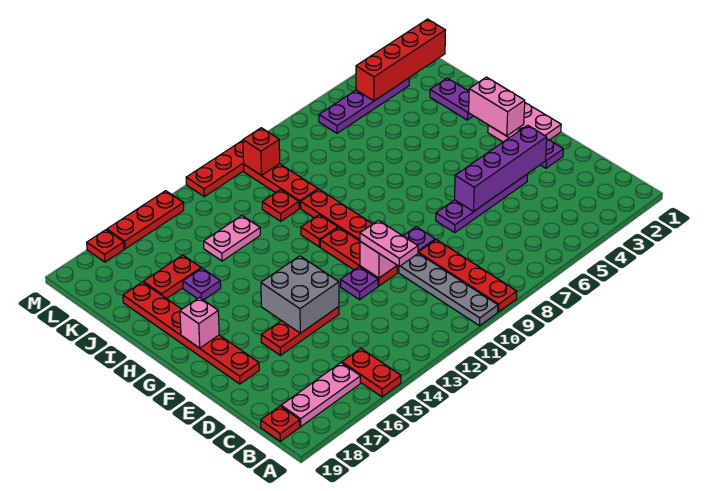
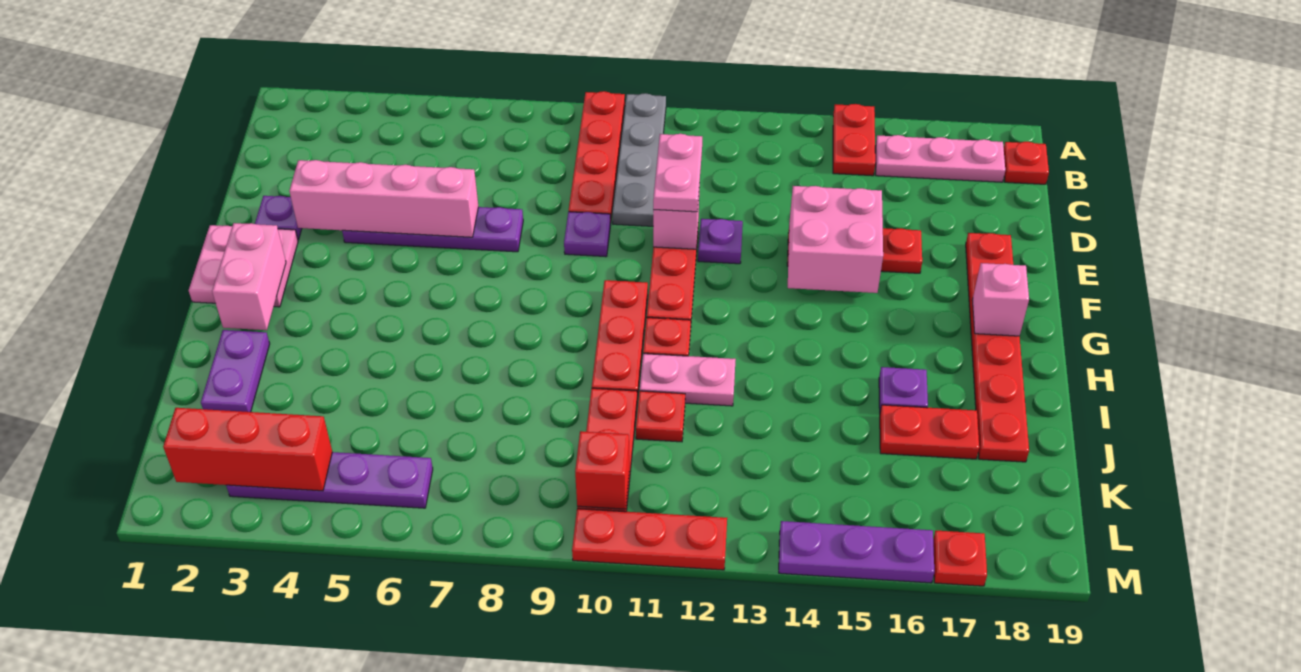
purple 1x4 brick [455,125,547,211] -> pink 1x4 brick [289,160,478,237]
grey 2x2 brick [261,256,339,333] -> pink 2x2 brick [788,186,883,293]
pink 1x2 plate [204,216,260,261] -> pink 1x2 plate moved to [640,354,736,406]
red 1x4 brick [356,19,446,101] -> red 1x3 brick [163,408,332,491]
red 1x3 plate [107,191,184,249] -> purple 1x3 plate [779,521,934,583]

